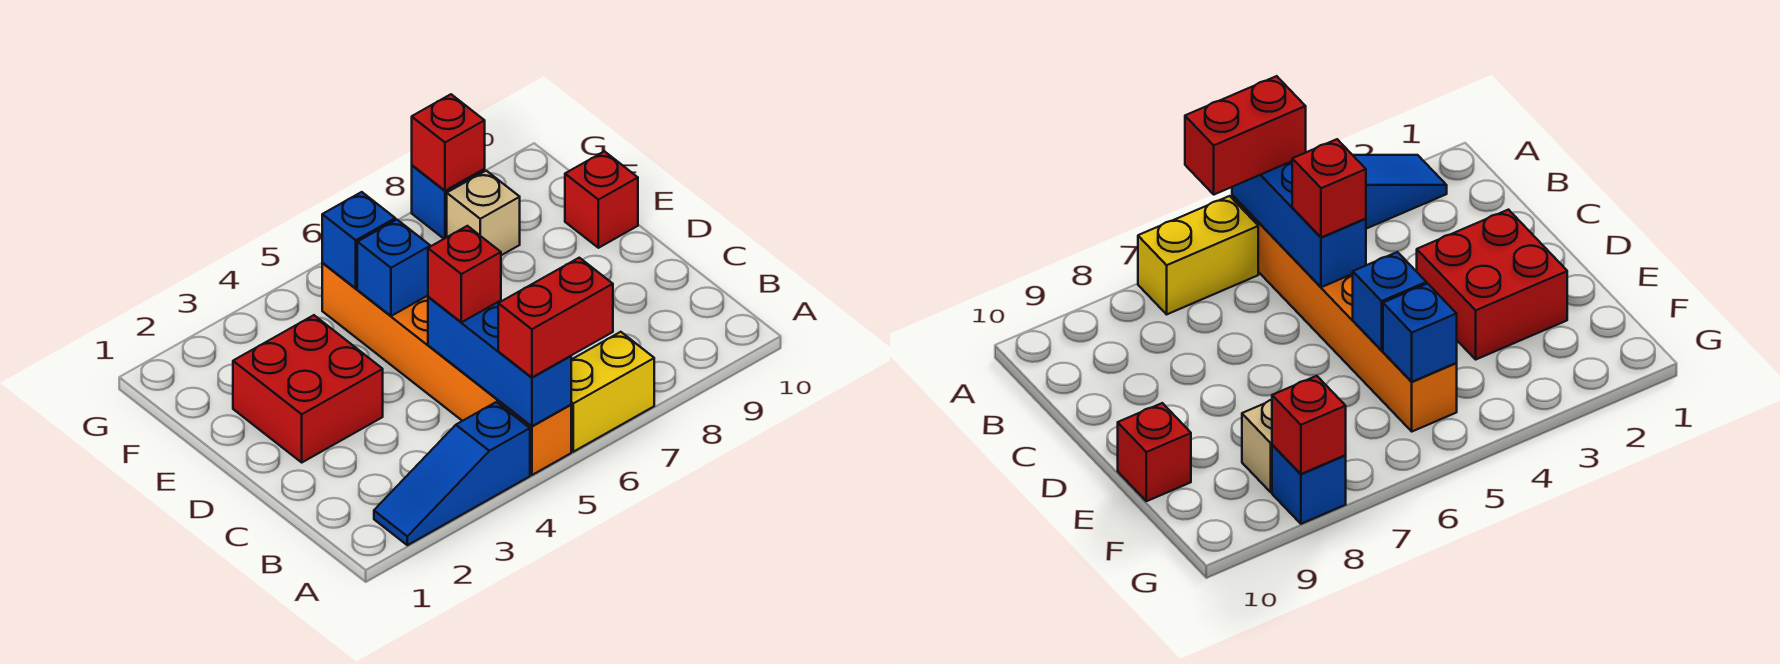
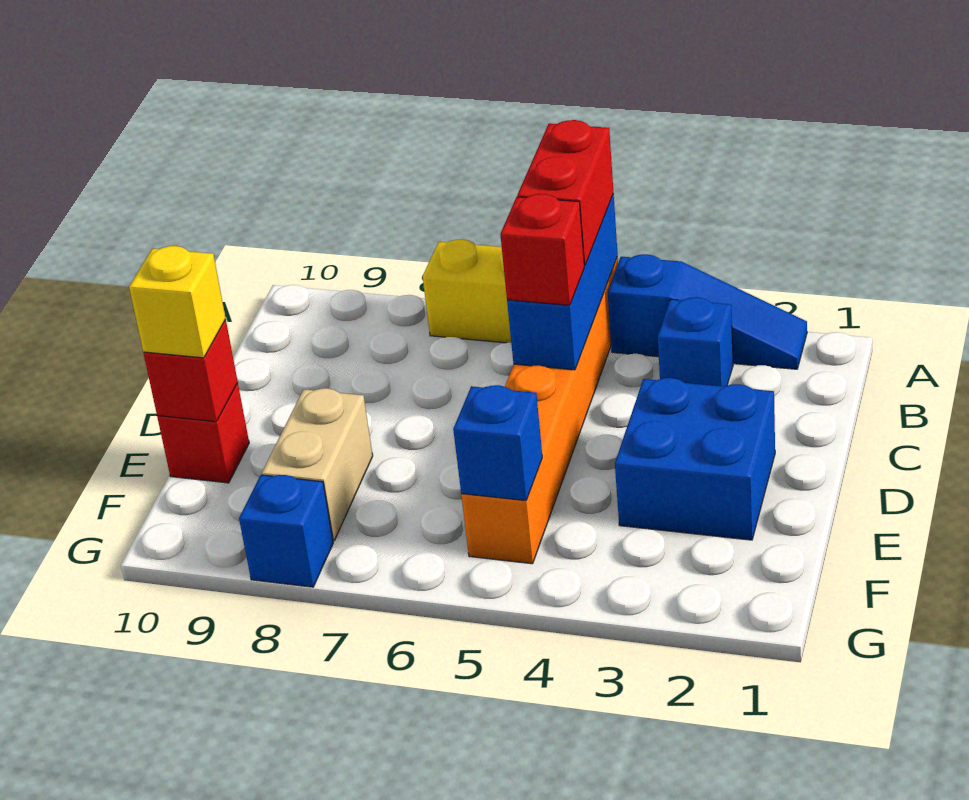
red 1x2 brick [498,258,613,377] -> red 1x2 brick turned to [517,120,613,266]
red 2x2 brick [233,315,383,462] -> blue 2x2 brick [615,378,775,540]
blue 1x1 brick [357,220,431,316] -> blue 1x1 brick moved to [658,297,733,387]
none -> yellow 1x1 brick [129,246,226,358]
tan 1x1 brick [447,171,520,255] -> tan 1x2 brick [262,388,373,541]
red 1x1 brick [412,94,485,191] -> red 1x1 brick moved to [144,319,238,422]

